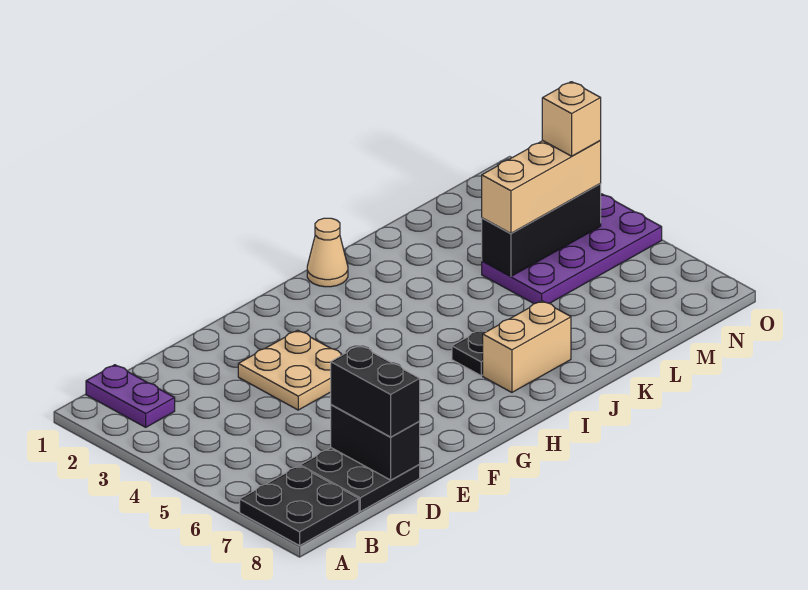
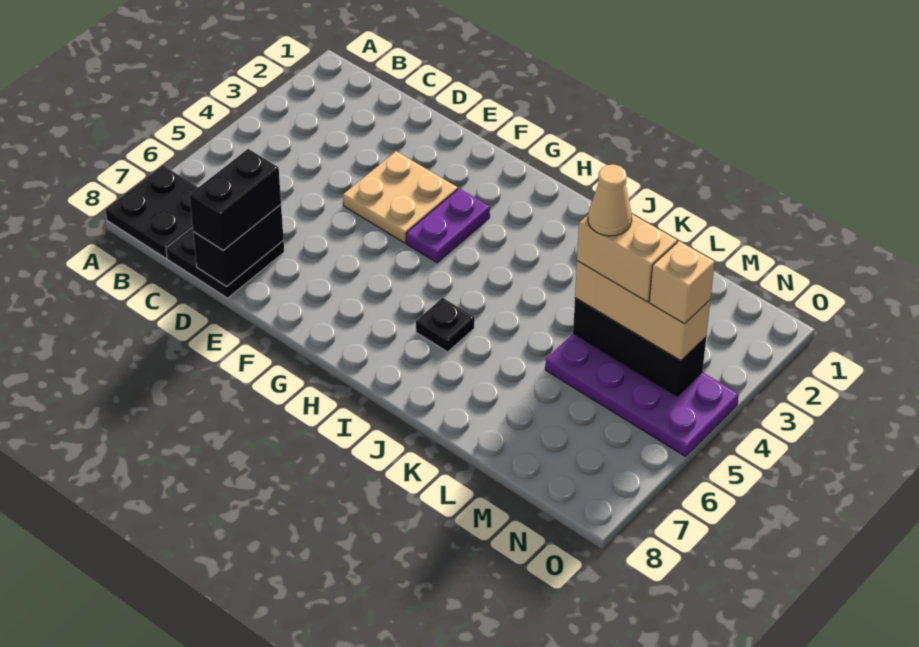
purple 1x2 plate [86,365,175,427] -> purple 1x2 plate moved to [406,188,490,263]
tan 1x1 cone [307,218,348,287] -> tan 1x1 cone moved to [588,165,632,236]
tan 1x2 brick [483,301,571,392] -> tan 1x2 brick moved to [577,214,677,302]

